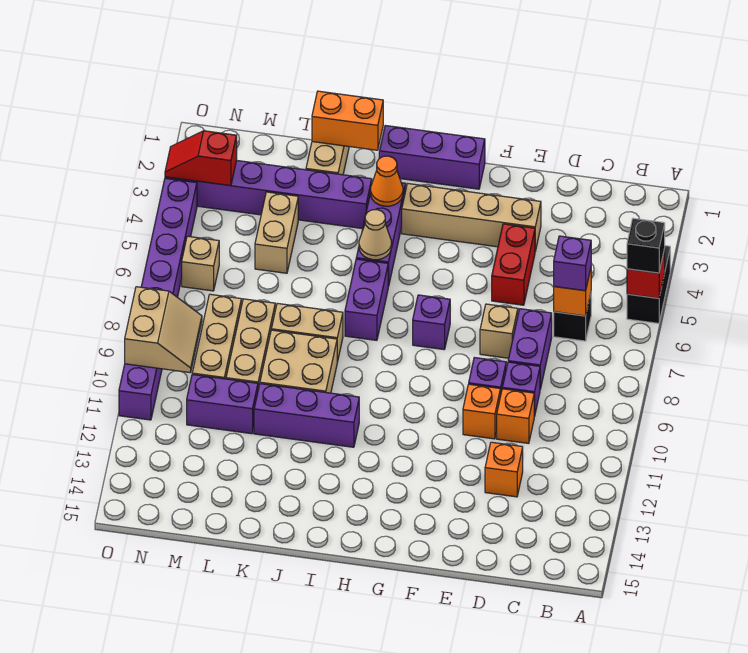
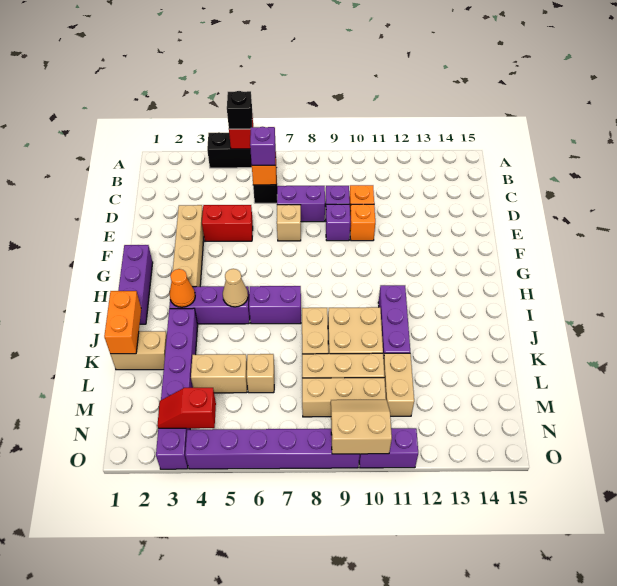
orange 1x1 brick [485,442,523,497] -> none
purple 1x1 brick [413,295,450,349] -> none
purple 1x2 brick [187,375,258,434] -> tan 1x2 brick [384,353,414,416]
red 1x2 slope [165,131,237,186] -> red 1x2 slope turned to [157,388,216,428]
tan 1x1 brick [182,236,219,291] -> tan 1x1 brick moved to [247,354,274,393]

